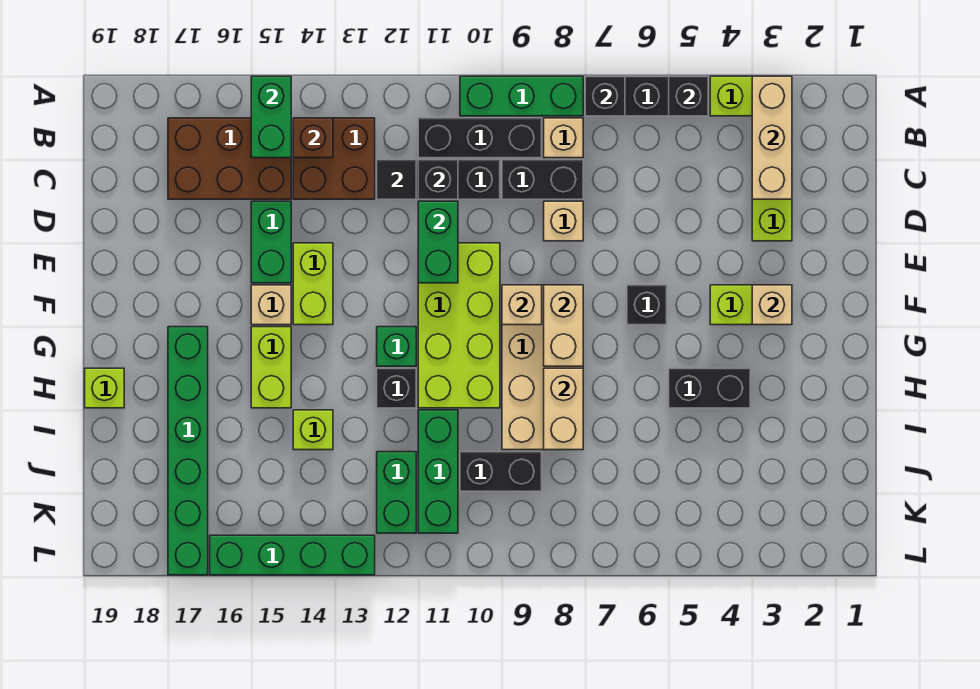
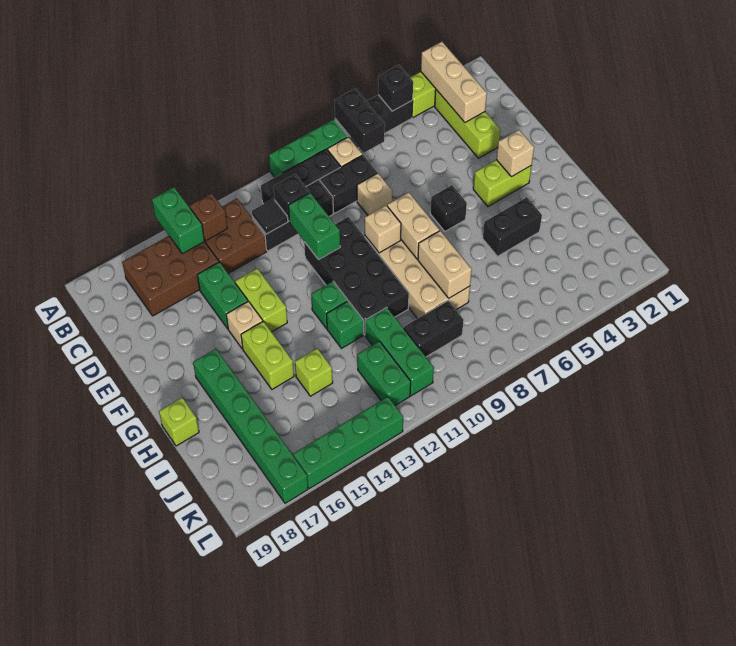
black 1x1 brick [585,76,625,116] -> black 1x2 brick [335,89,385,153]
lime 2x4 brick [418,243,500,408] -> black 2x4 brick [304,217,409,335]
black 1x1 brick [377,368,416,408] -> green 1x1 brick [326,301,363,348]

